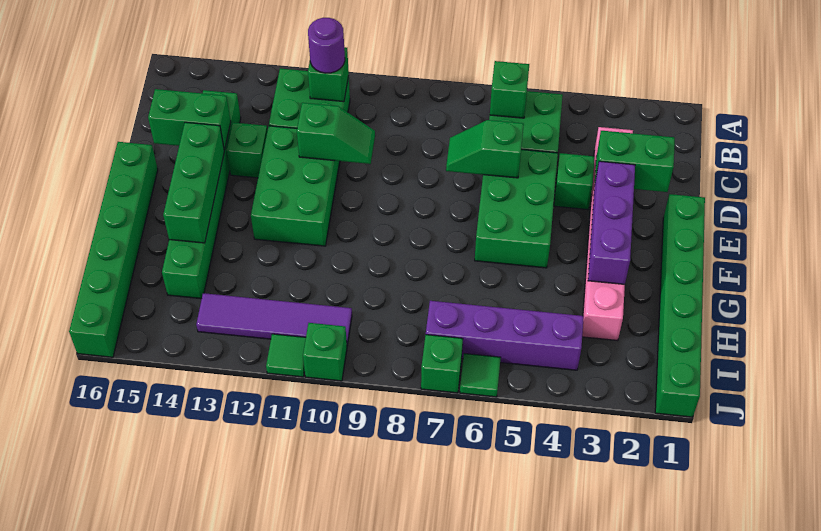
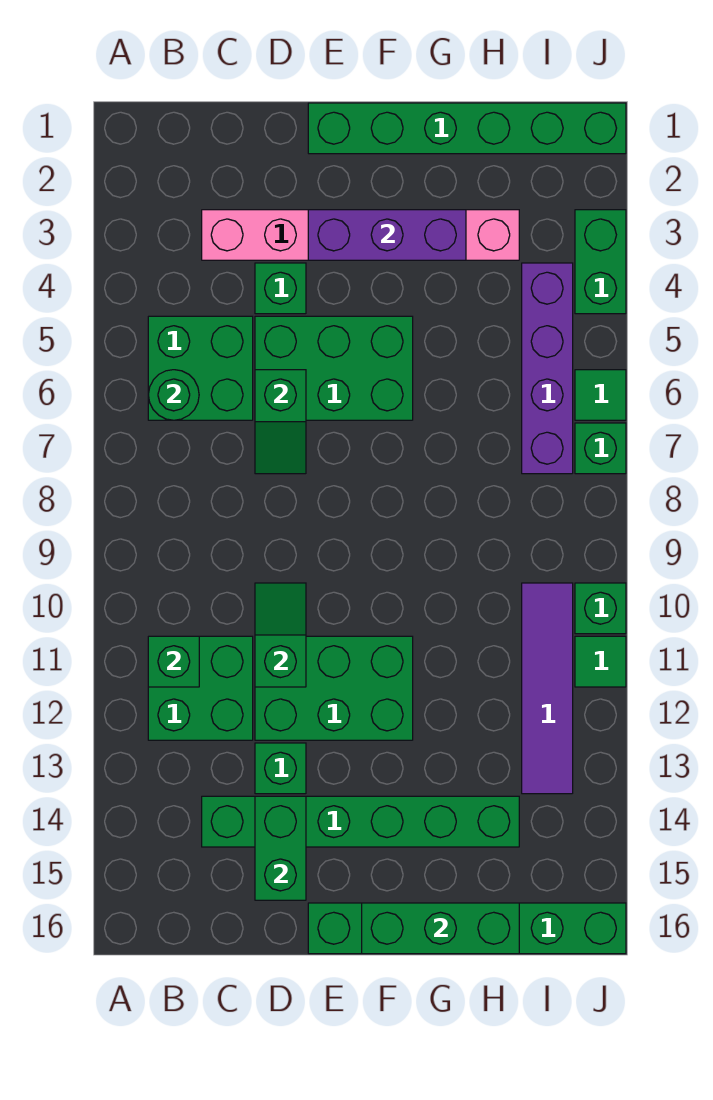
green 1x1 brick [490,61,529,118] -> green 1x1 round brick [148,370,199,420]
purple 1x1 round brick [308,18,345,73] -> none
green 1x2 brick [595,131,675,192] -> green 1x2 brick moved to [575,210,626,314]
green 1x3 brick [163,122,224,243] -> green 1x3 brick moved to [362,903,519,954]

